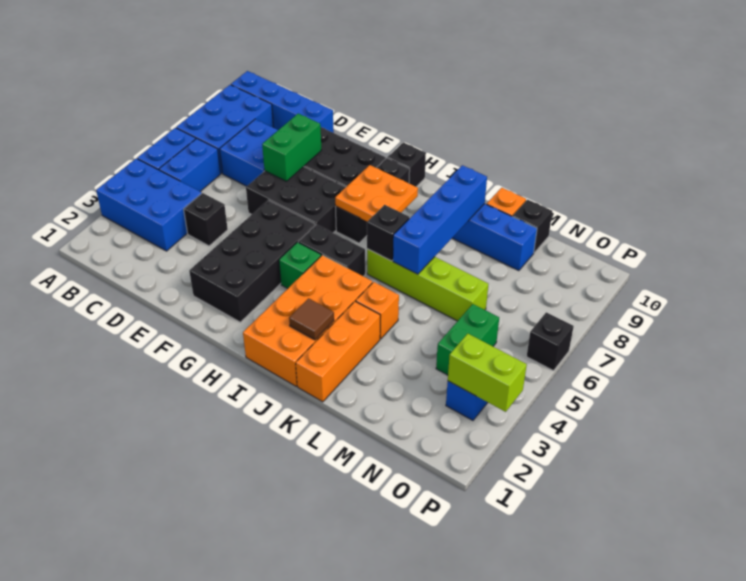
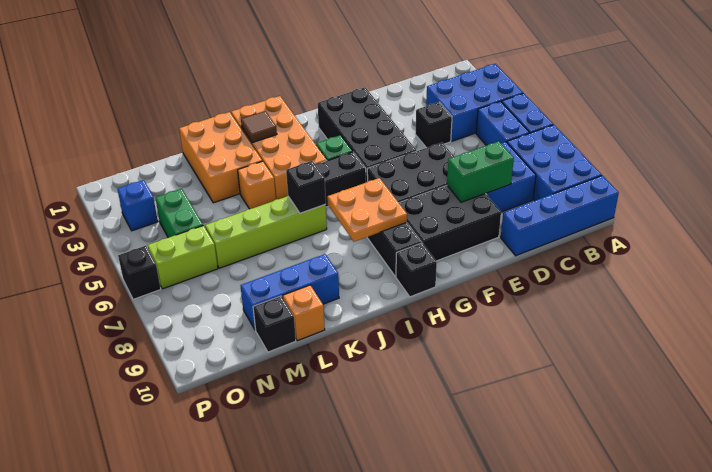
green 1x2 brick [262,113,321,181] -> green 1x2 brick turned to [447,141,514,202]
orange 1x3 brick [296,301,380,402] -> orange 2x3 brick [179,112,262,203]
blue 1x4 brick [393,165,487,274] -> none
lime 1x2 brick [448,334,527,412] -> lime 1x2 brick moved to [148,226,218,289]

